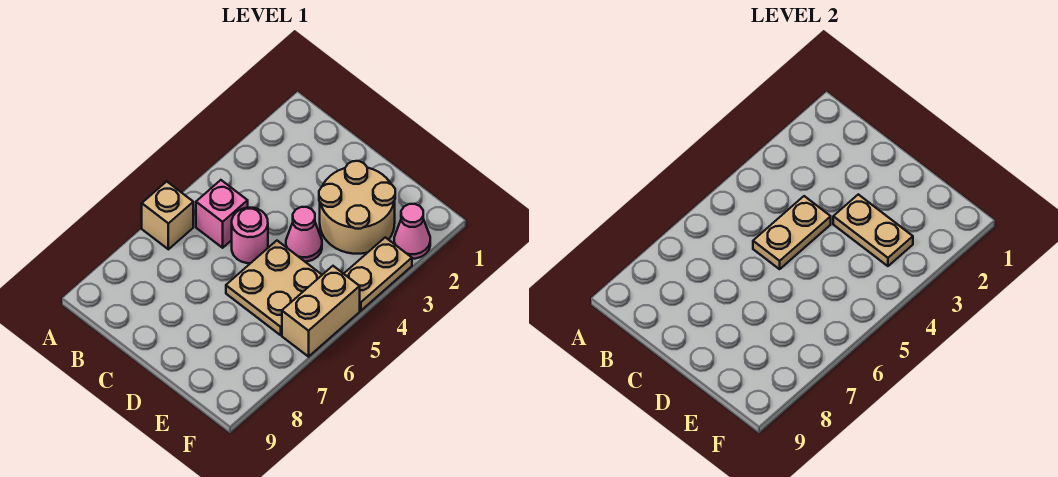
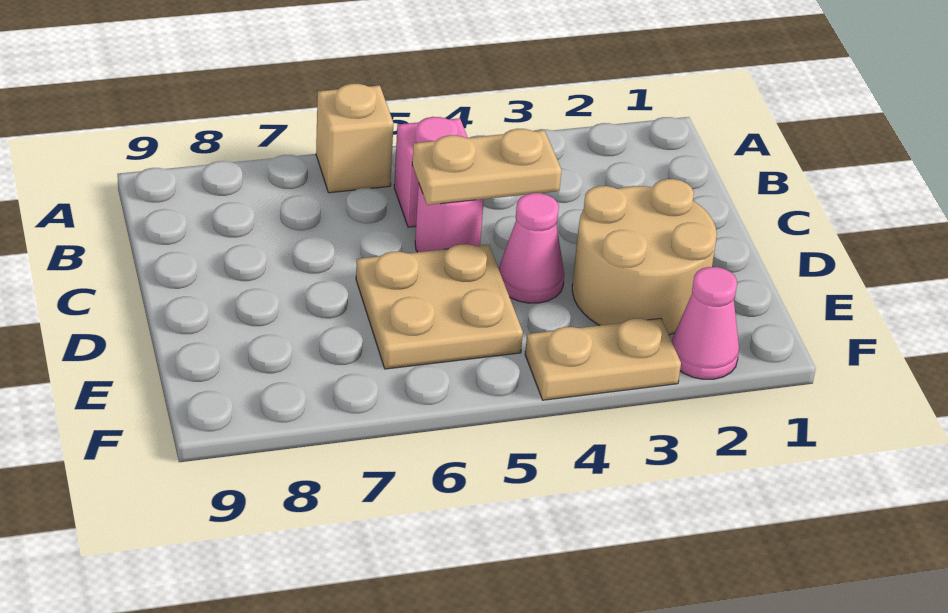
tan 1x2 plate [833,194,913,266] -> none
tan 1x2 brick [282,266,360,357] -> none

